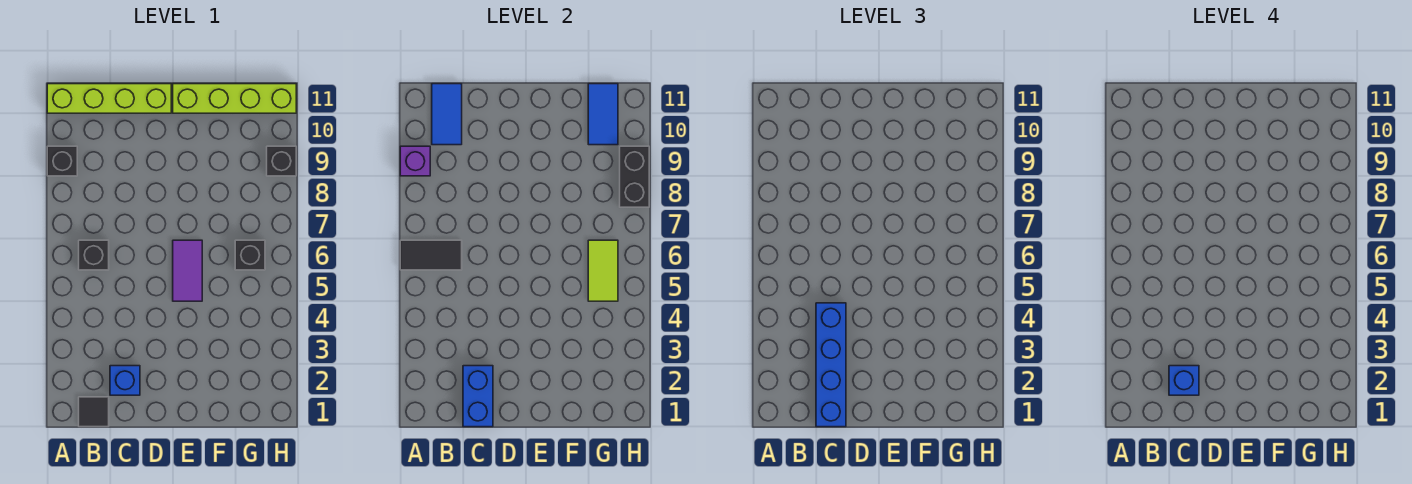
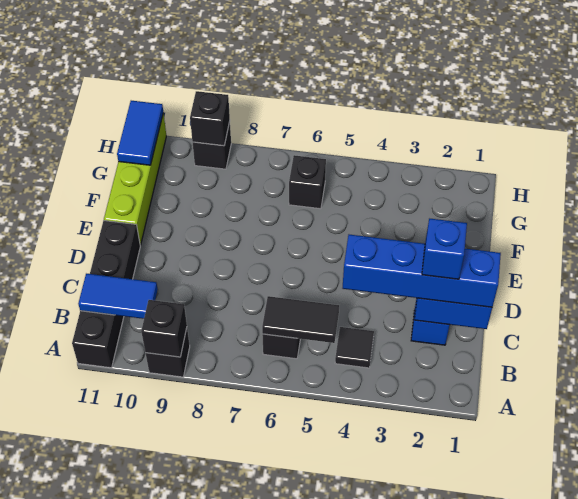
black 1x2 tile [400,240,462,270] -> black 1x2 tile turned to [262,296,339,343]
purple 1x1 brick [400,146,430,176] -> black 1x1 brick [141,300,187,357]
lime 1x4 brick [47,84,171,113] -> black 1x4 brick [72,221,140,368]
black 1x1 tile [79,397,109,427] -> black 1x1 tile moved to [335,327,374,368]
purple 1x2 tile [173,240,202,301] -> none
lime 1x2 tile [588,240,618,301] -> none
blue 1x2 tile [588,84,618,145] -> blue 1x2 tile turned to [117,101,163,165]
black 1x2 brick [620,146,649,207] -> black 1x1 brick [190,91,230,146]

